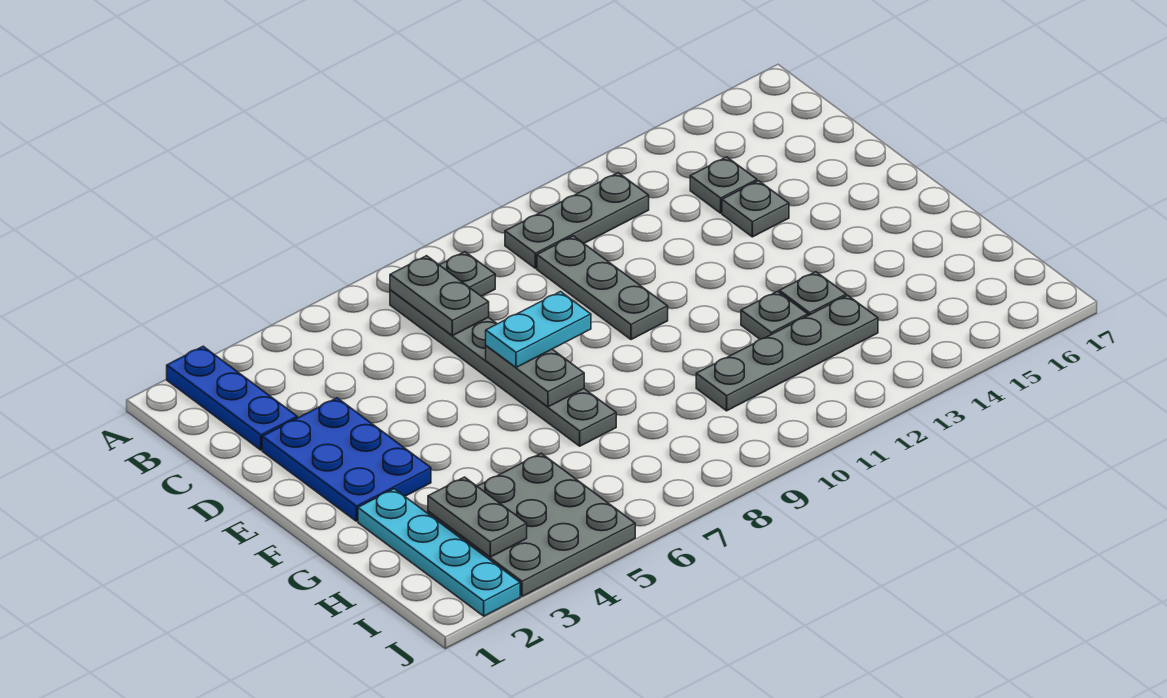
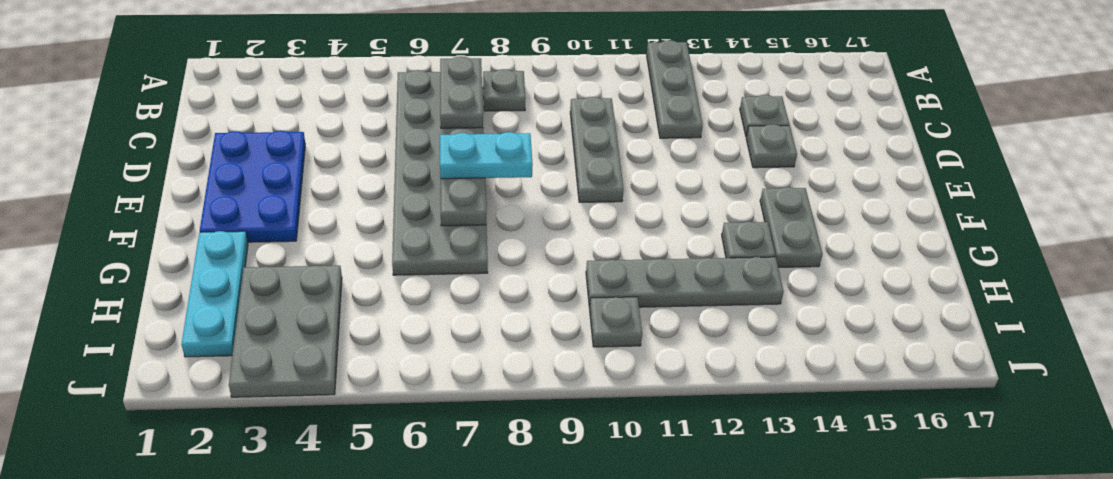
blue 1x3 plate [167,346,297,450] -> none
grey 1x6 plate [390,290,616,446] -> grey 2x6 plate [392,70,488,275]
grey 1x3 plate [505,173,649,268] -> grey 1x3 plate turned to [647,40,703,138]
cyan 1x4 plate [358,489,520,616] -> cyan 1x3 plate [181,231,248,357]
grey 1x1 plate [741,291,808,339] -> grey 1x1 plate moved to [590,297,642,347]
grey 3x3 plate [428,453,635,596] -> grey 2x3 plate [229,266,342,397]
grey 1x2 plate [428,477,527,557] -> grey 1x2 plate moved to [760,187,823,267]

